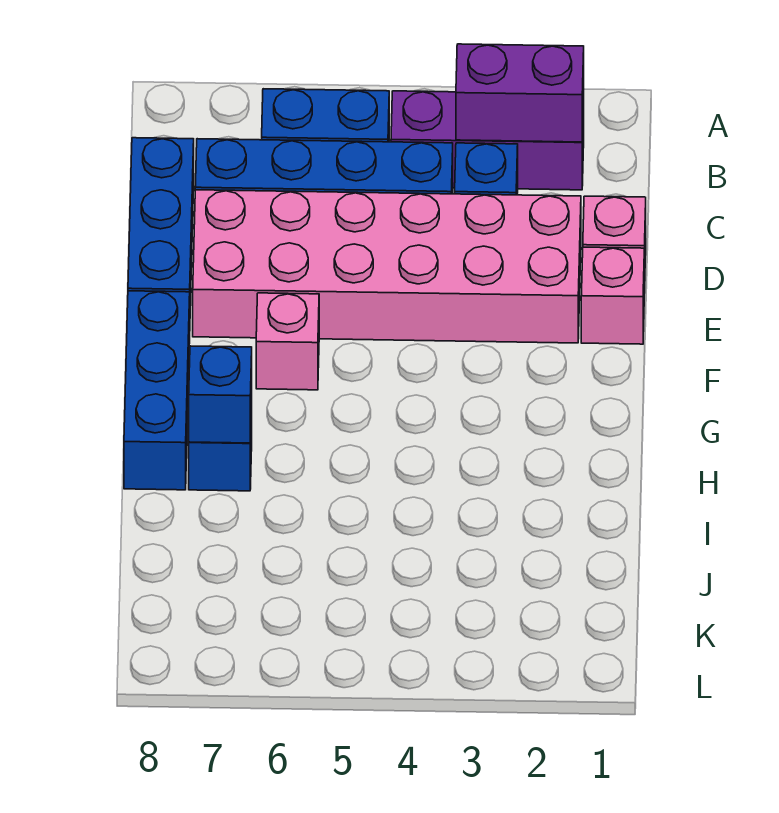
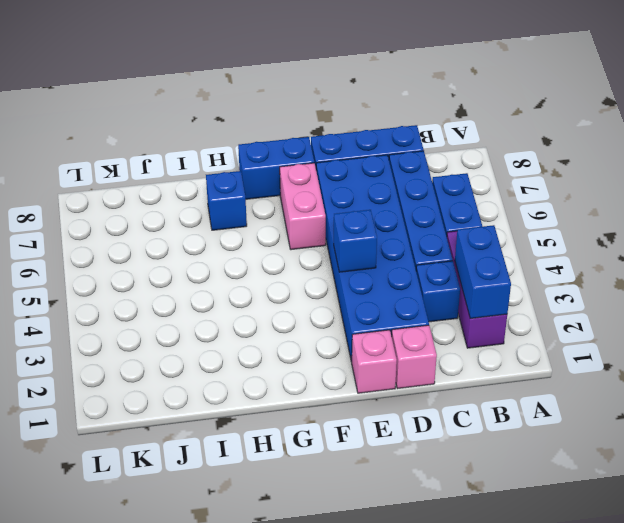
purple 1x2 brick [456,44,584,142] -> blue 1x2 brick [455,225,511,318]
pink 2x6 brick [193,190,581,343] -> blue 2x6 brick [316,155,429,362]
pink 1x1 brick [256,293,319,390] -> pink 1x2 brick [280,163,326,250]
blue 1x3 brick [124,291,190,490] -> blue 1x2 brick [238,137,314,199]
blue 1x1 brick [189,346,252,443] -> blue 1x1 brick moved to [334,210,377,272]

